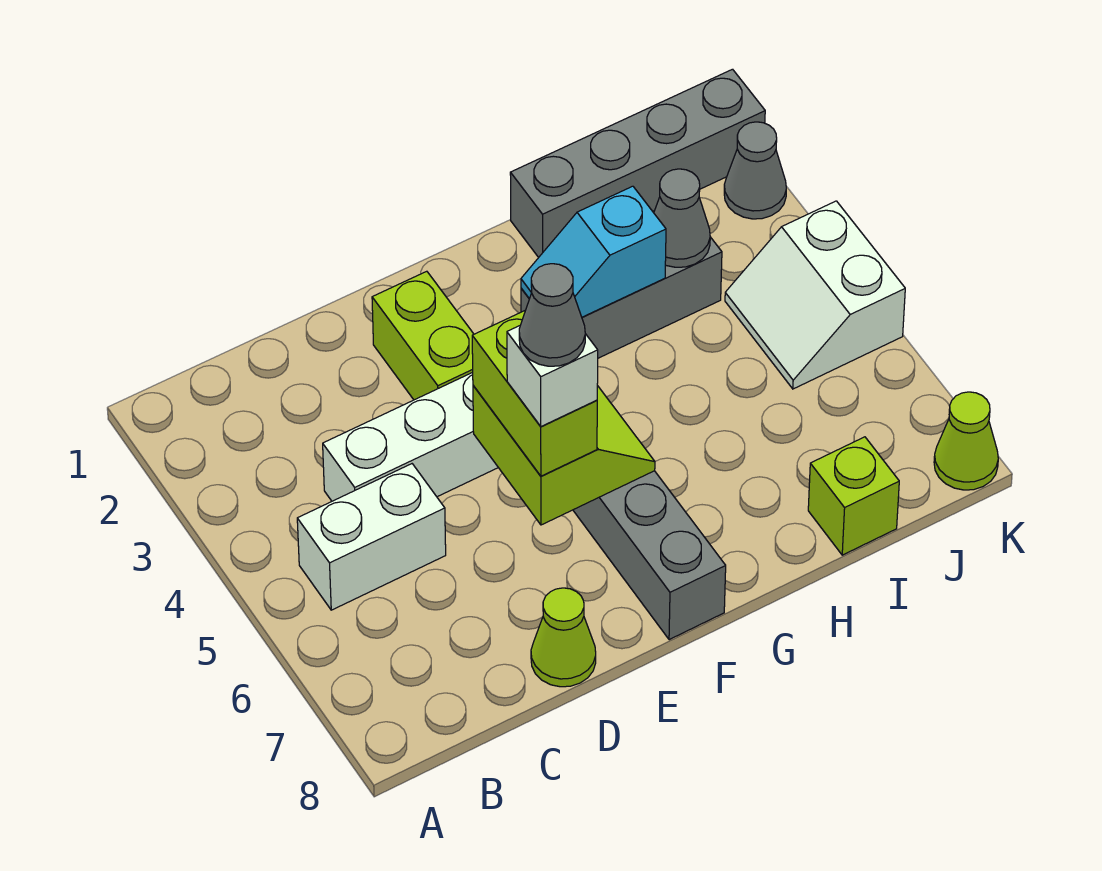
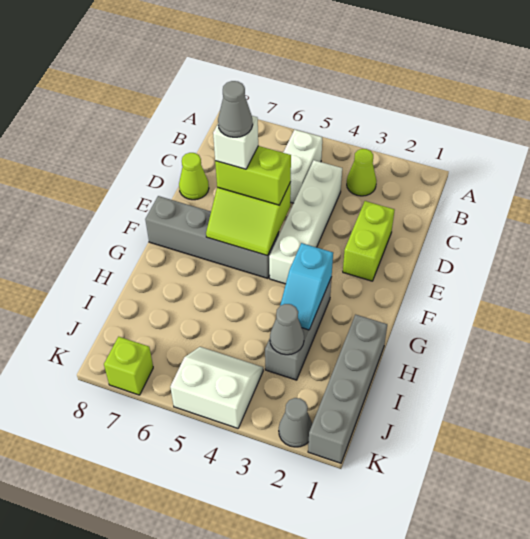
lime 1x2 brick [372,271,474,400] -> lime 1x2 brick turned to [343,201,394,281]
cyan 1x2 slope [521,186,666,317] -> cyan 1x2 slope turned to [280,243,333,330]
lime 1x1 brick [808,437,899,555] -> lime 1x1 brick moved to [104,337,153,395]
lime 1x1 cone [934,392,998,490] -> lime 1x1 cone moved to [347,149,376,196]

